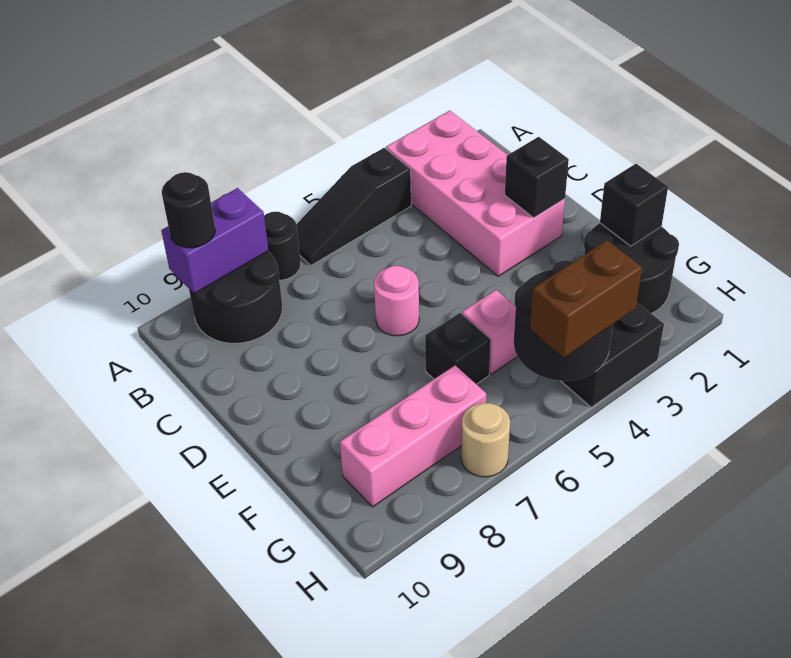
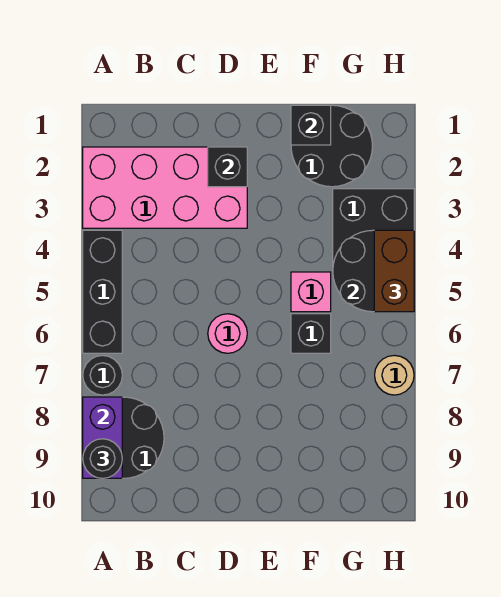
black 1x3 slope [296,148,411,265] -> black 1x3 brick [83,230,122,353]
pink 1x3 brick [340,365,486,507] -> none

